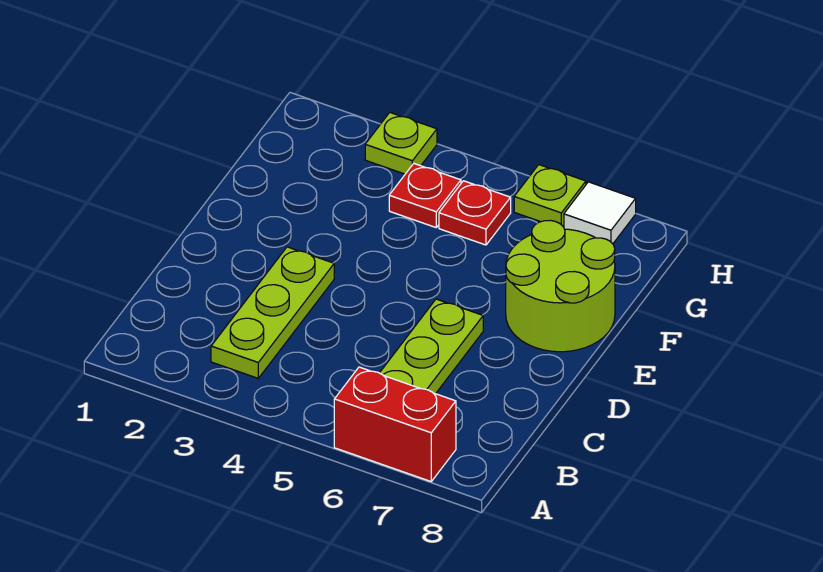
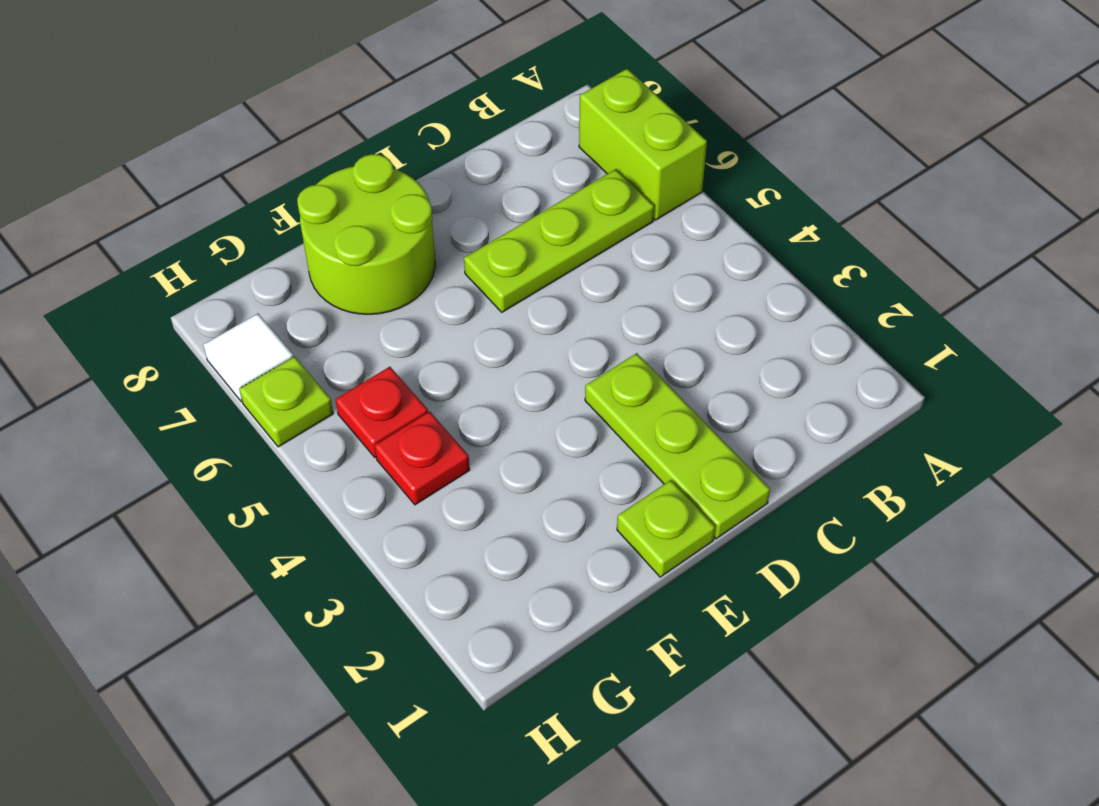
red 1x2 brick [334,367,456,481] -> lime 1x2 brick [579,69,707,220]
lime 1x3 plate [211,247,334,378] -> lime 1x3 plate turned to [585,353,770,539]
lime 1x1 plate [365,113,437,174] -> lime 1x1 plate moved to [617,480,715,577]

